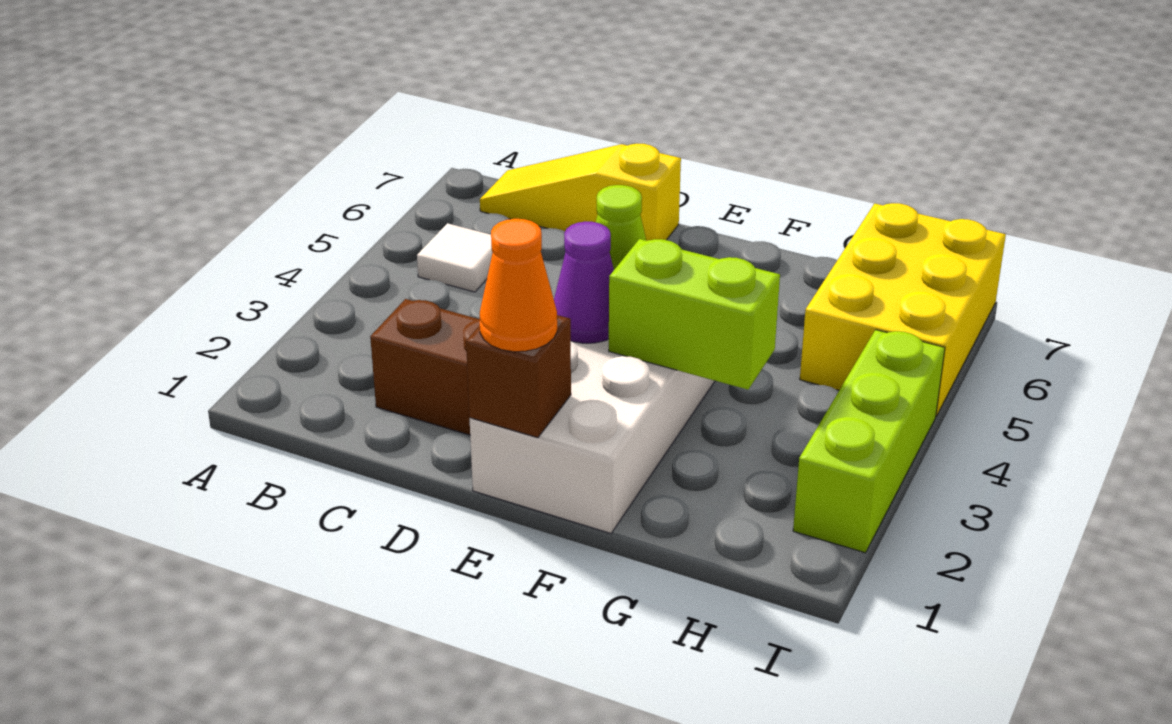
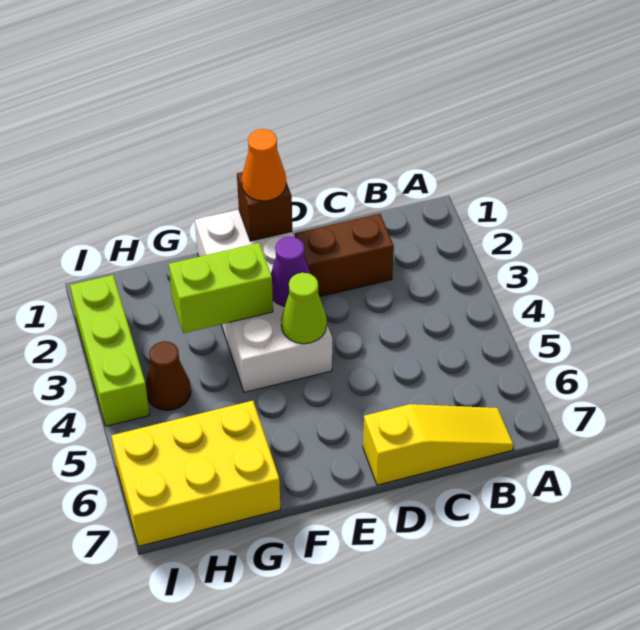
white 1x1 tile [417,223,493,292] -> none
none -> brown 1x1 cone [146,341,191,410]
yellow 2x3 brick [800,203,1006,416] -> yellow 2x3 brick turned to [111,401,280,546]

